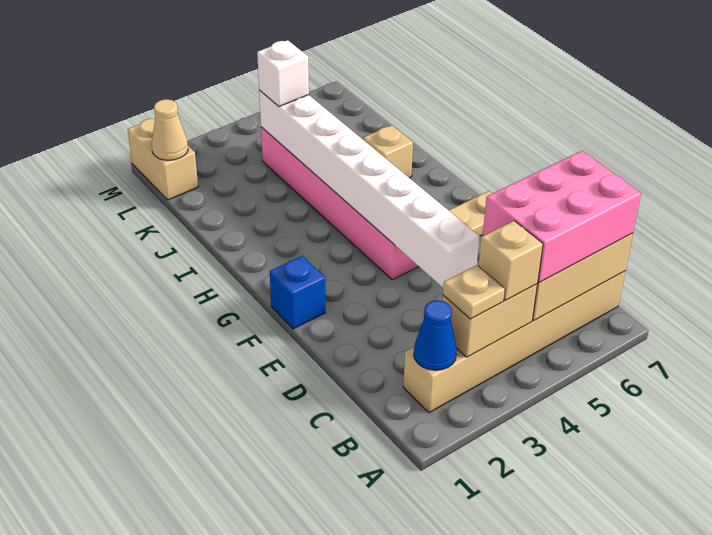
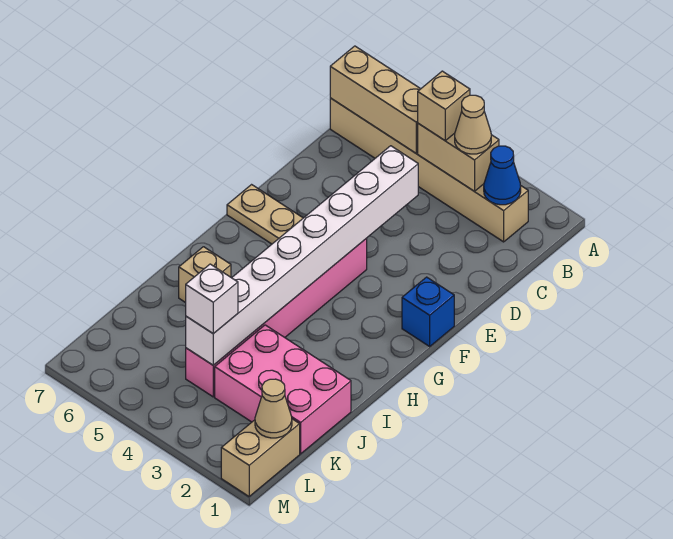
tan 1x1 plate [443,265,505,319] -> tan 1x1 cone [455,95,491,154]
pink 2x3 brick [483,151,641,283] -> pink 2x3 brick moved to [215,325,351,454]

